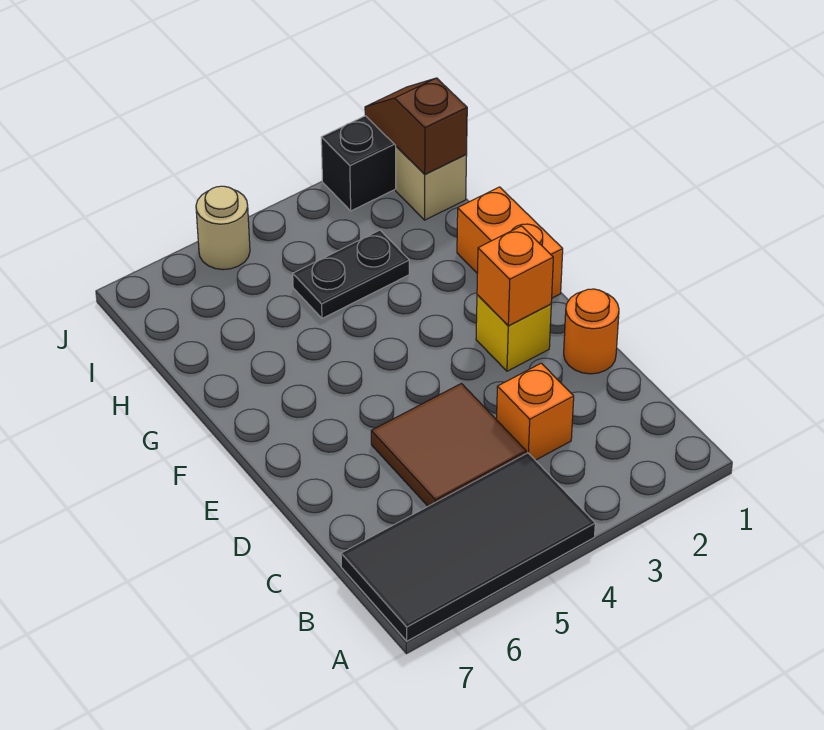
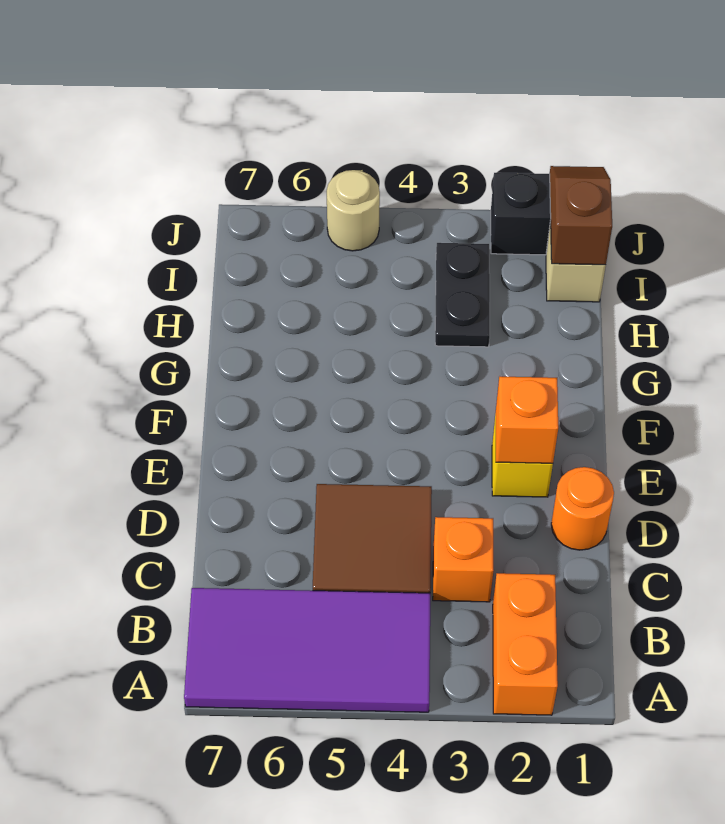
black 2x4 tile [341,453,595,641] -> purple 2x4 tile [184,588,430,712]
orange 1x2 brick [457,187,563,298] -> orange 1x2 brick moved to [493,573,558,715]
black 1x2 plate [293,230,409,318] -> black 1x2 plate turned to [435,243,490,347]

